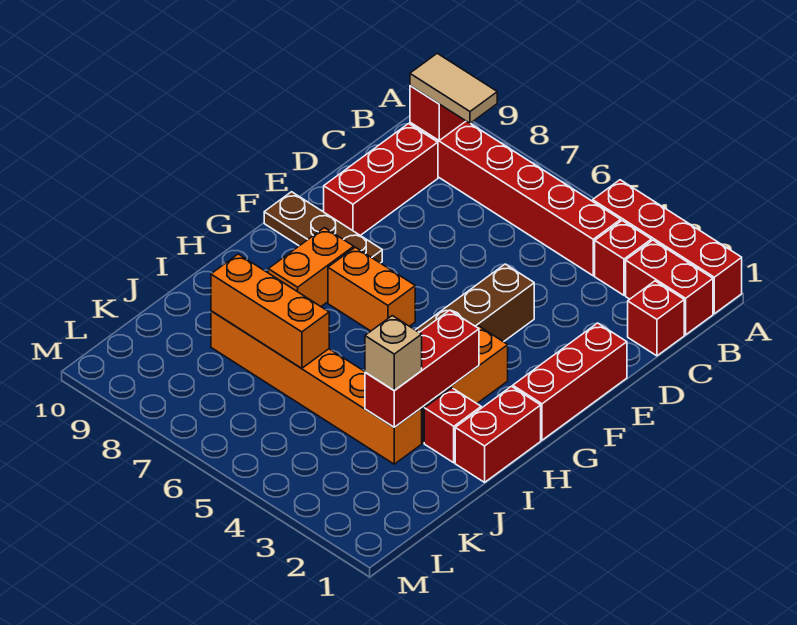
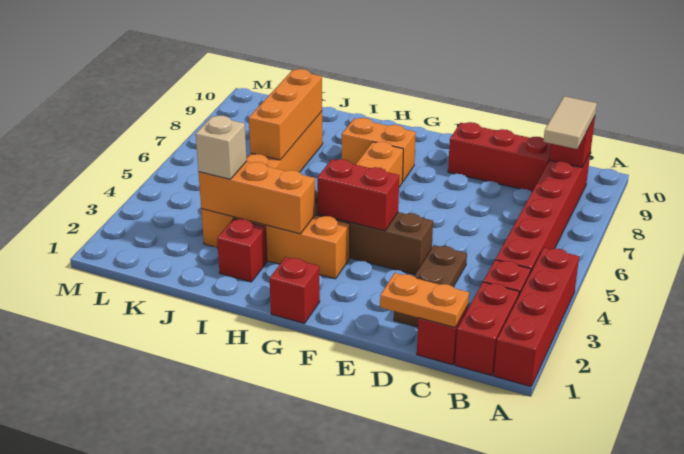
none -> orange 1x2 plate [380,273,469,327]
red 1x3 brick [513,323,627,440] -> red 1x1 brick [269,257,320,324]
brown 1x3 plate [264,192,382,263] -> brown 1x3 plate moved to [394,245,467,327]
red 1x2 brick [455,386,541,482] -> red 1x2 brick moved to [317,159,399,231]
red 1x3 brick [365,310,479,427] -> orange 1x3 brick [198,161,315,234]

